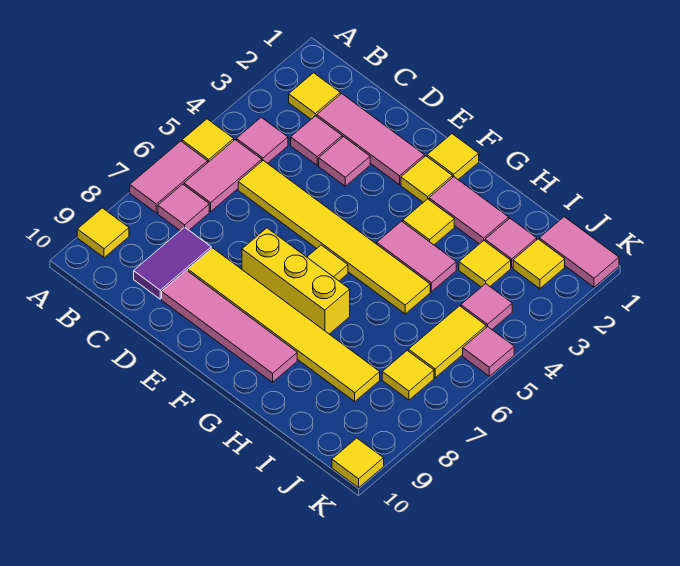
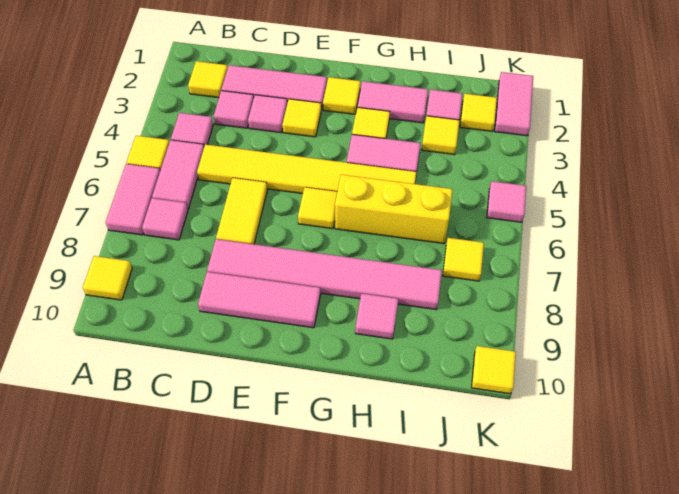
purple 1x2 tile [134,227,211,299] -> none
yellow 1x6 tile [188,248,380,401] -> pink 1x6 tile [207,239,442,310]
pink 1x4 tile [162,270,297,382] -> pink 1x3 tile [198,272,320,328]
yellow 1x3 brick [242,228,350,334] -> yellow 1x3 brick moved to [335,175,453,244]
yellow 1x1 tile [427,134,479,179] -> yellow 1x1 tile moved to [282,99,321,137]
pink 1x2 tile [539,217,619,287] -> pink 1x2 tile turned to [495,72,533,136]
pink 1x1 tile [461,284,512,329] -> pink 1x1 tile moved to [355,293,398,339]
yellow 1x2 tile [408,306,486,378] -> yellow 1x2 tile moved to [216,178,267,244]

